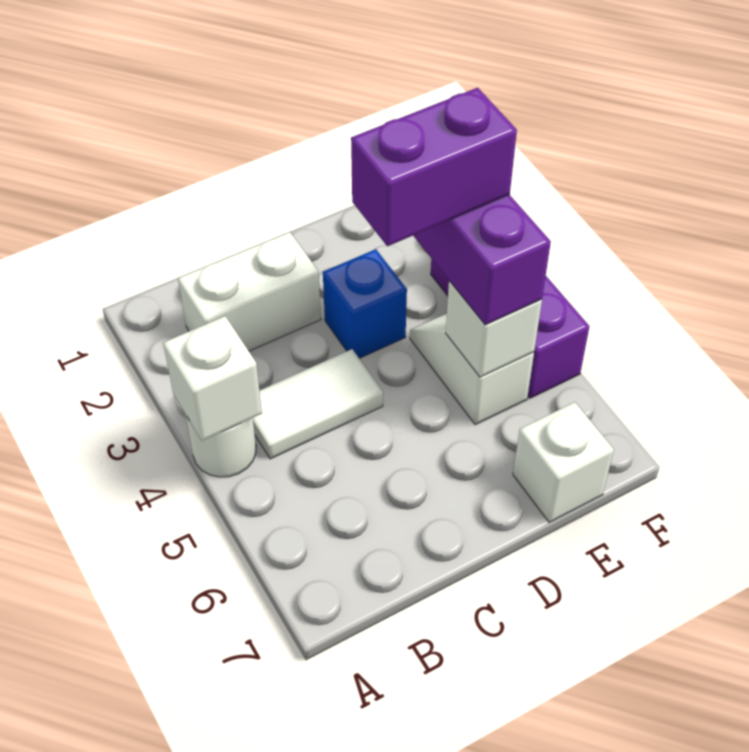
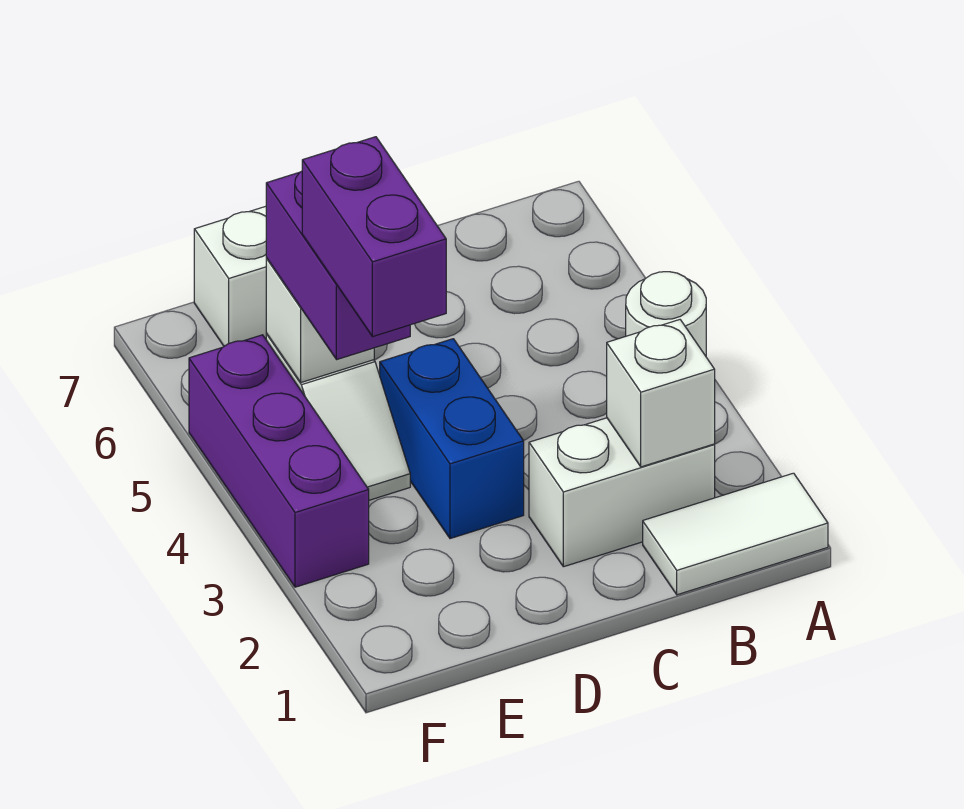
white 1x1 brick [163,316,262,441] -> white 1x1 brick moved to [607,320,715,467]
white 1x2 tile [253,349,383,459] -> white 1x2 tile moved to [643,473,828,595]
blue 1x1 brick [323,249,407,358] -> blue 1x2 brick [380,339,524,539]
purple 1x2 brick [351,88,517,246] -> purple 1x2 brick turned to [302,137,446,337]

